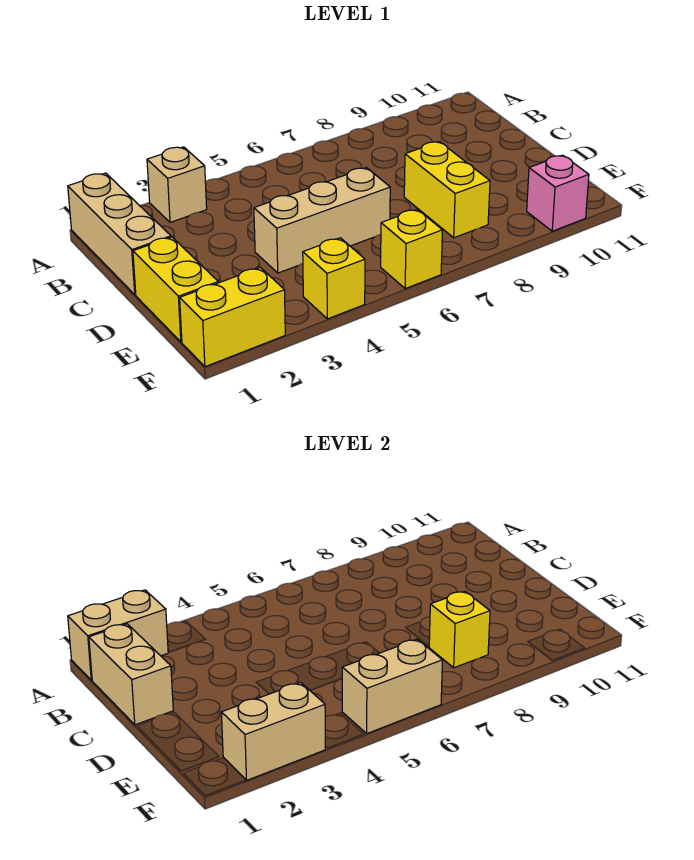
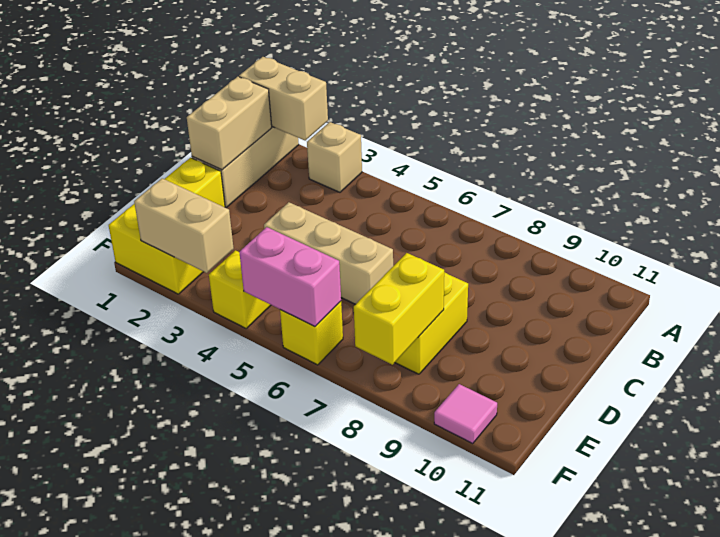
yellow 1x1 brick [429,592,490,668] -> yellow 1x2 brick [354,253,444,365]
tan 1x2 brick [342,639,442,733] -> pink 1x2 brick [239,227,341,327]
pink 1x1 brick [527,155,589,231] -> pink 1x1 tile [434,384,497,443]

